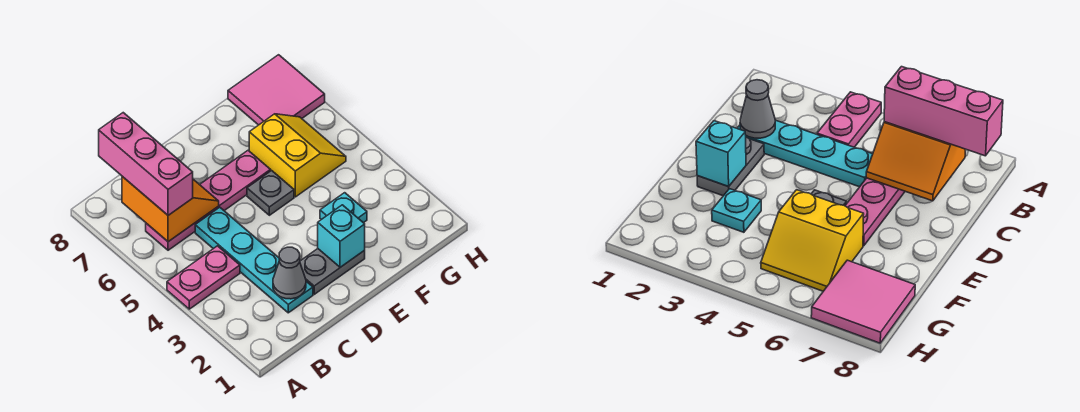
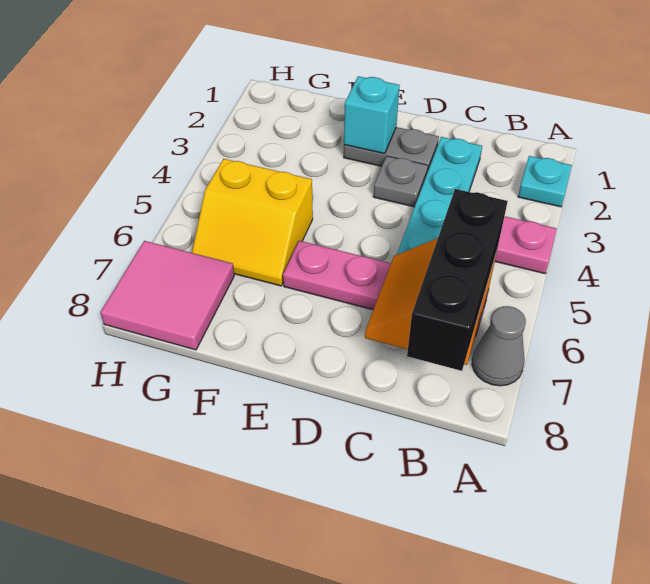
pink 1x3 brick [99,113,193,215] -> black 1x3 brick [407,189,508,371]
grey 1x1 cone [273,247,306,299] -> grey 1x1 cone moved to [472,306,526,386]
grey 1x1 plate [247,171,294,215] -> grey 1x1 plate moved to [373,156,428,207]
cyan 1x1 plate [320,193,367,223] -> cyan 1x1 plate moved to [518,156,572,207]
yellow 2x2 slope [249,114,346,197] -> yellow 2x2 slope turned to [192,159,313,286]

